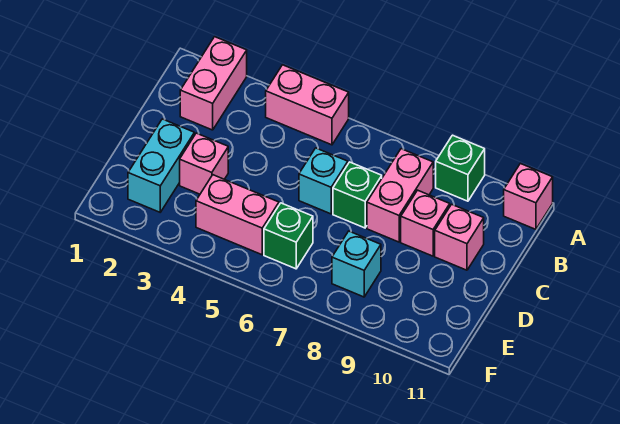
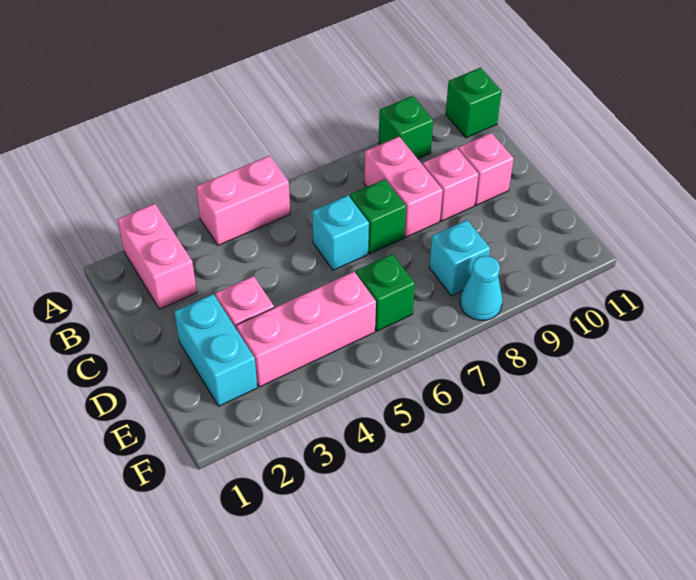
pink 1x1 brick [504,164,553,229] -> green 1x1 brick [446,68,502,138]
pink 1x2 brick [196,175,279,255] -> pink 1x3 brick [236,272,376,387]
none -> cyan 1x1 cone [460,256,503,320]

